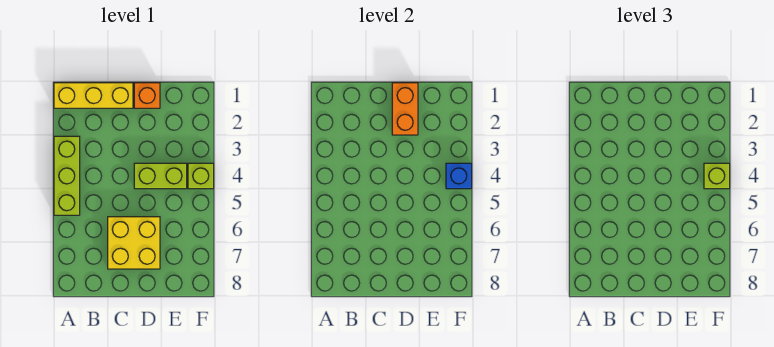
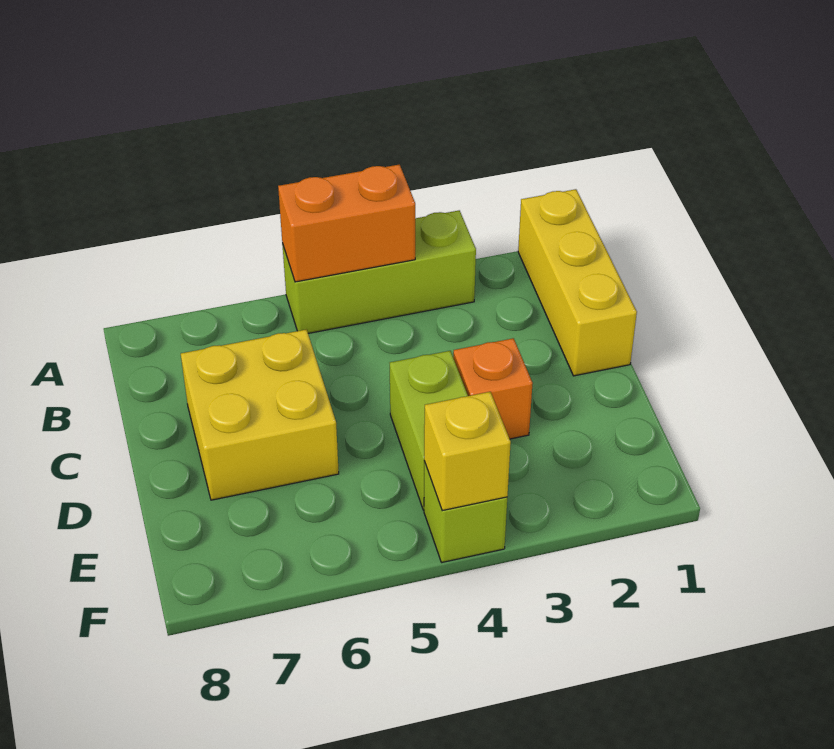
orange 1x1 brick [134,83,160,108] -> orange 1x1 brick moved to [453,338,533,439]
orange 1x2 brick [392,83,418,135] -> orange 1x2 brick moved to [278,165,415,282]
blue 1x1 brick [446,163,472,189] -> yellow 1x1 brick [424,392,511,511]
lime 1x1 brick [704,163,730,189] -> none

